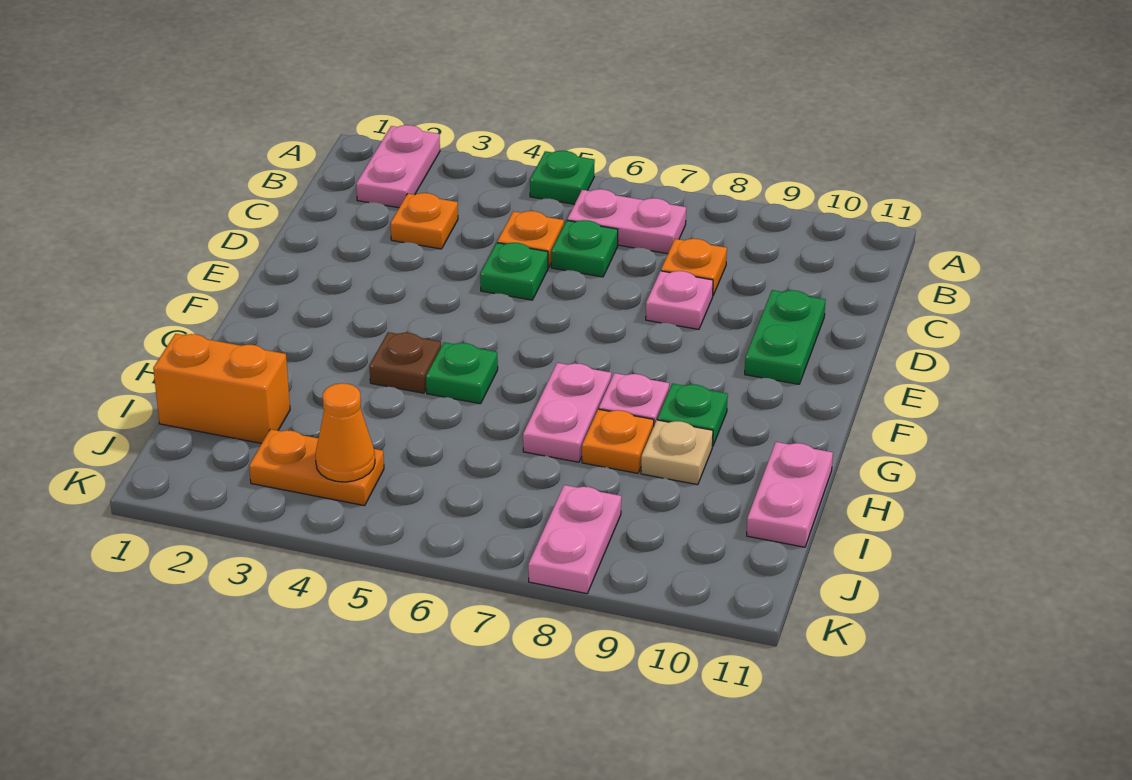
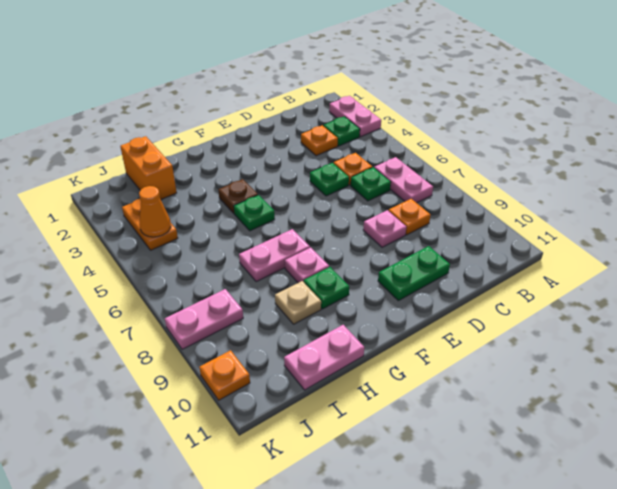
pink 1x2 plate [356,125,440,208] -> pink 1x2 plate turned to [329,96,381,137]
green 1x1 plate [530,151,595,204] -> green 1x1 plate moved to [323,117,360,146]
orange 1x1 plate [582,409,654,473] -> orange 1x1 plate moved to [199,350,250,400]

